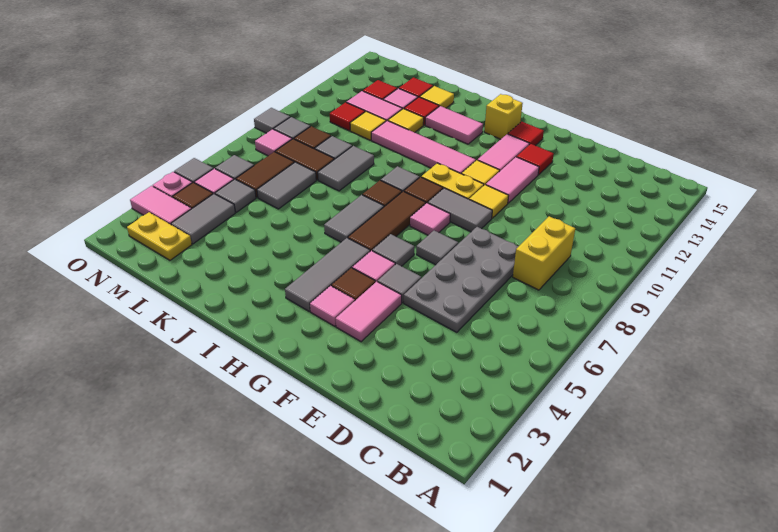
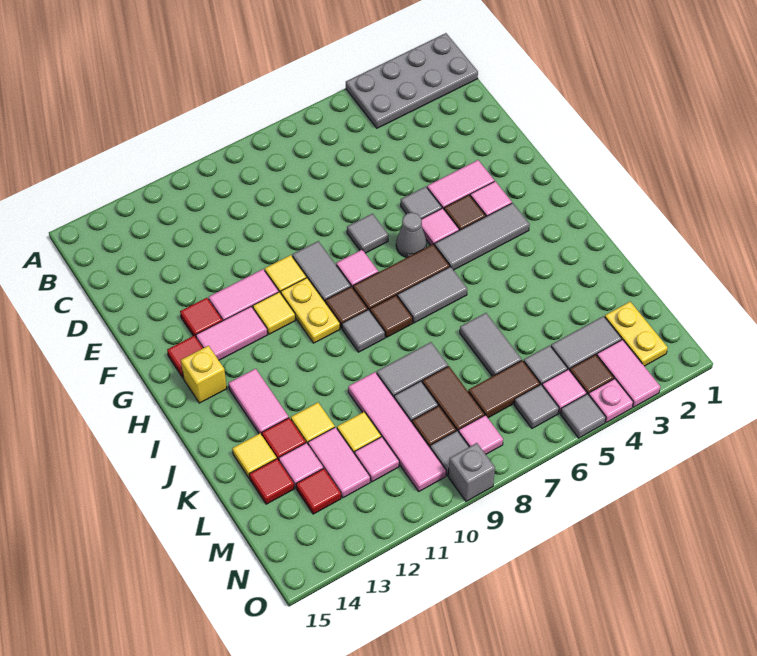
yellow 1x2 brick [513,216,575,290] -> none
grey 2x4 plate [404,227,519,332] -> grey 2x4 plate moved to [346,33,478,128]
grey 1x1 tile [372,234,414,266] -> grey 1x1 cone [396,212,426,258]
pink 1x4 tile [371,121,476,174] -> pink 1x4 tile moved to [348,372,446,491]
grey 1x2 tile [257,162,316,209] -> grey 1x2 tile turned to [460,313,522,376]
red 1x1 tile [330,102,365,131] -> pink 1x1 tile [355,437,399,482]
grey 1x1 tile [254,108,290,133] -> grey 1x1 brick [448,443,495,501]

